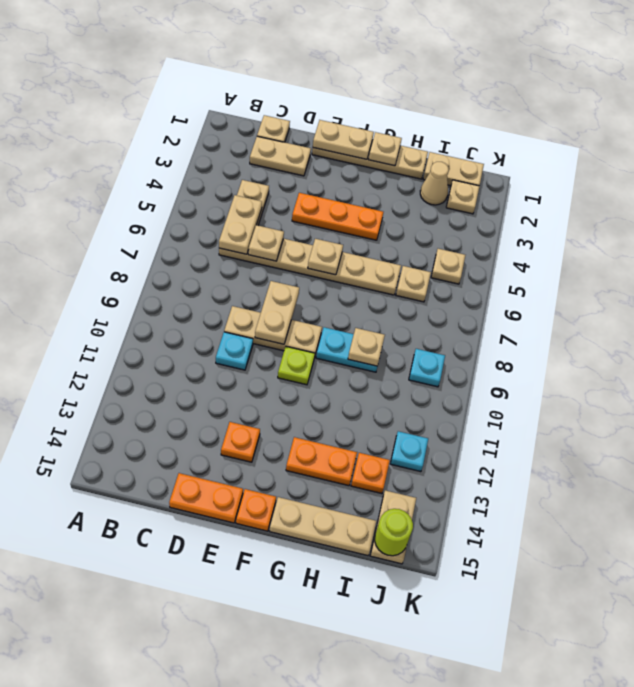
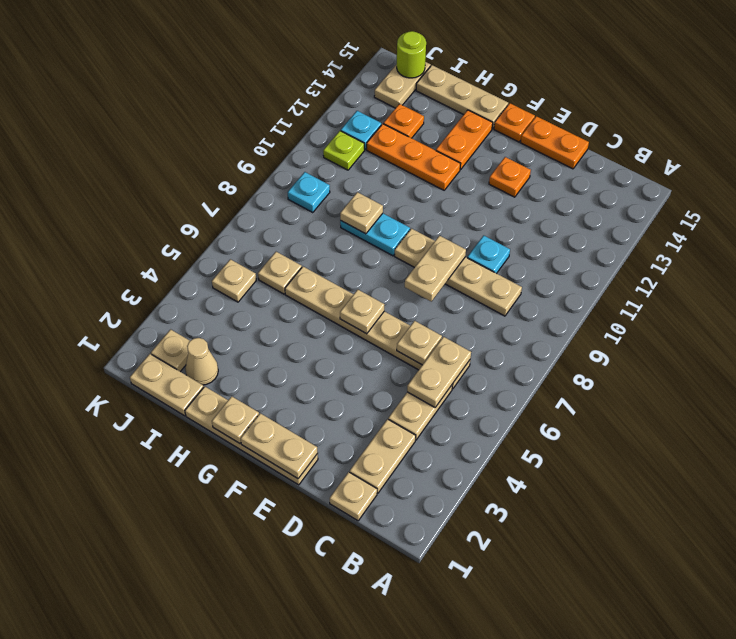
tan 1x2 plate [250,136,311,176] -> tan 1x2 plate turned to [350,419,416,493]
tan 1x3 plate [224,306,322,358] -> tan 1x4 plate [394,229,522,316]
orange 1x3 plate [292,193,383,240] -> orange 1x3 plate moved to [367,124,460,190]
lime 1x1 plate [278,347,315,385] -> lime 1x1 plate moved to [323,131,365,170]
orange 1x2 plate [286,437,357,486] -> orange 1x2 plate turned to [436,110,493,170]

